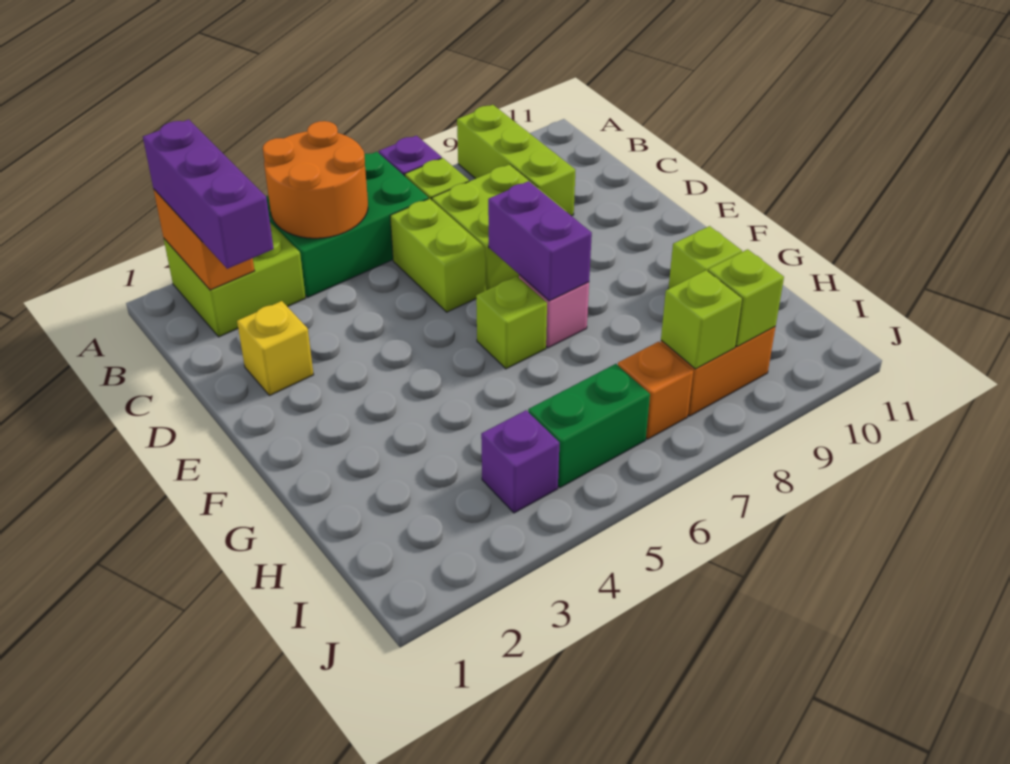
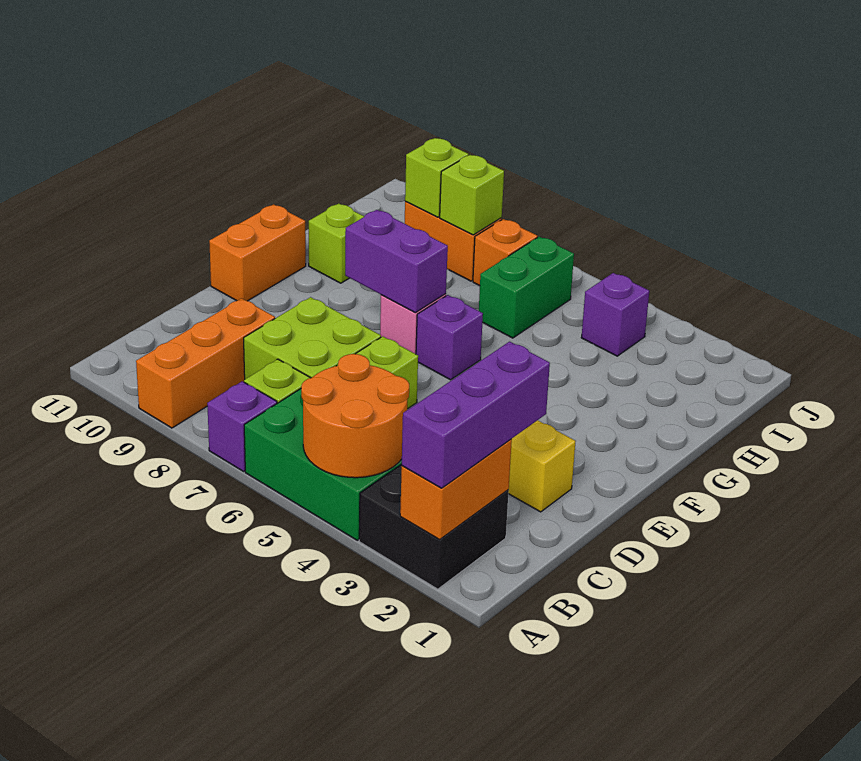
lime 2x2 brick [164,222,306,337] -> black 2x2 brick [359,464,509,589]
lime 1x3 brick [457,105,575,216] -> orange 1x3 brick [136,298,275,428]
purple 1x2 brick [488,181,592,301] -> purple 1x2 brick turned to [345,210,448,313]
none -> orange 1x2 brick [209,204,306,301]
lime 1x1 brick [476,276,547,369] -> purple 1x1 brick [416,295,483,380]
green 1x2 brick [528,364,650,488] -> green 1x2 brick turned to [479,237,574,338]

